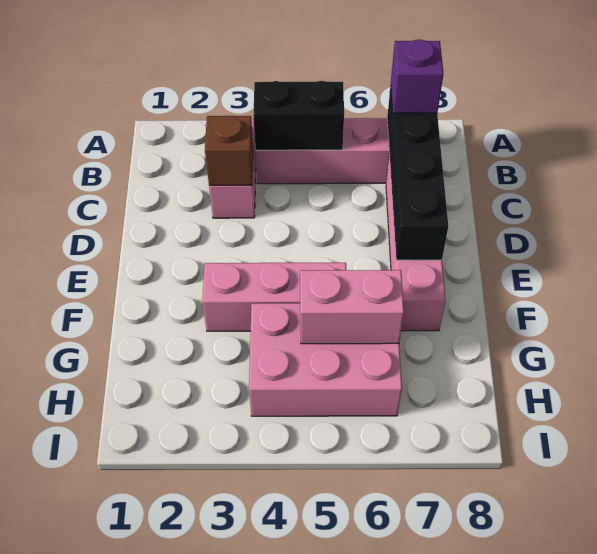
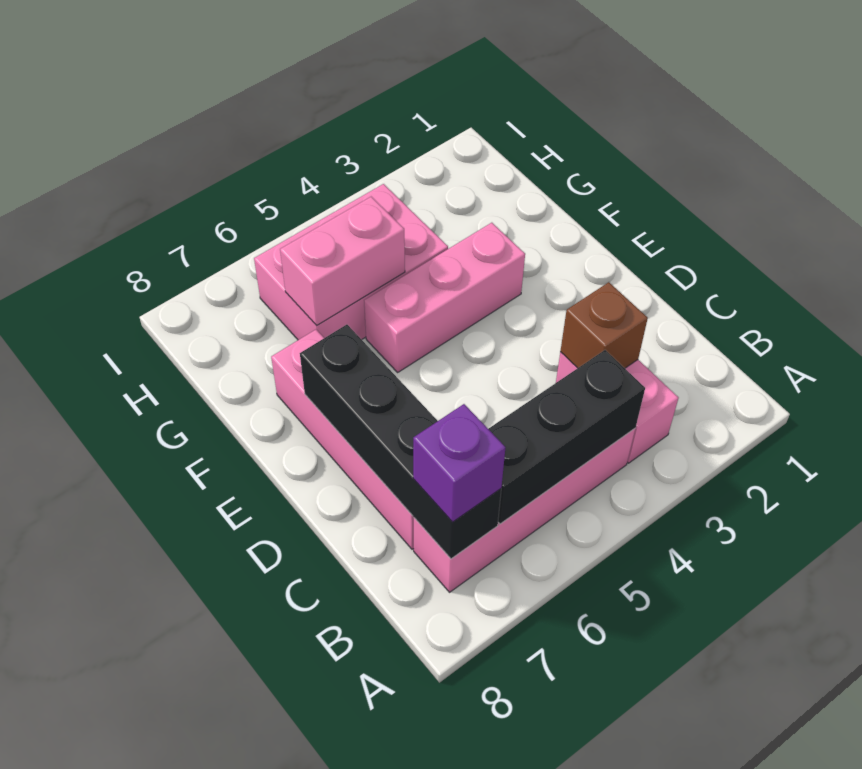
black 1x2 brick [253,81,344,150] -> black 1x3 brick [489,350,645,524]

